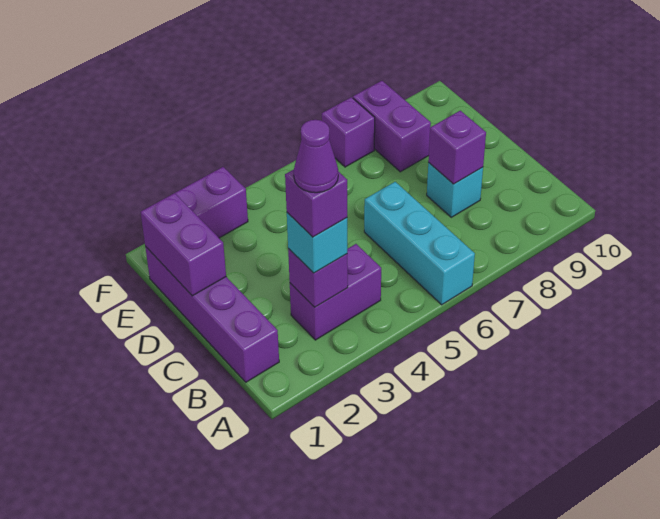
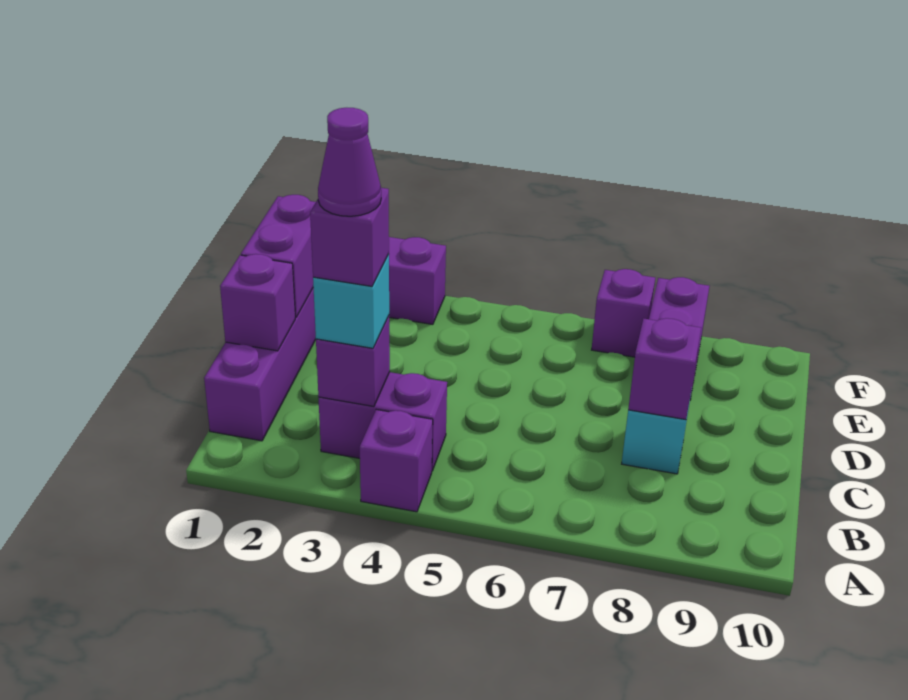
none -> purple 1x1 brick [360,410,433,512]
cyan 1x3 brick [364,182,475,305] -> none
none -> purple 1x1 brick [220,254,295,351]

